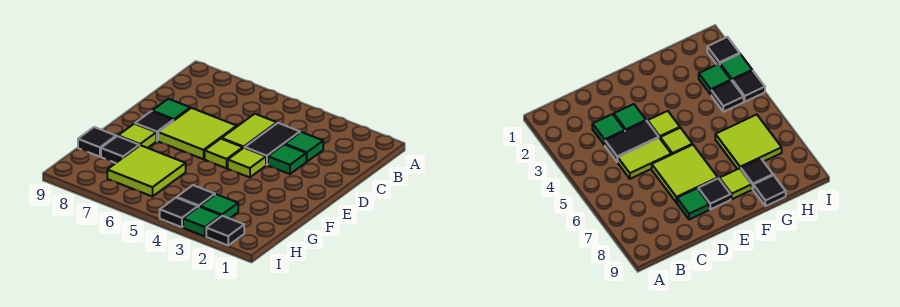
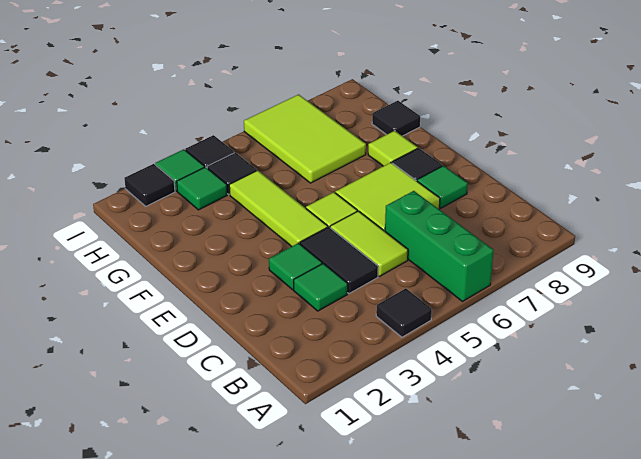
none -> green 1x3 brick [385,191,494,301]
lime 1x1 tile [228,148,266,177] -> lime 1x3 tile [229,170,328,247]
lime 2x2 tile [107,145,186,197] -> lime 2x3 tile [244,95,366,183]
black 1x1 tile [101,136,139,163] -> black 1x1 tile moved to [376,288,432,337]

